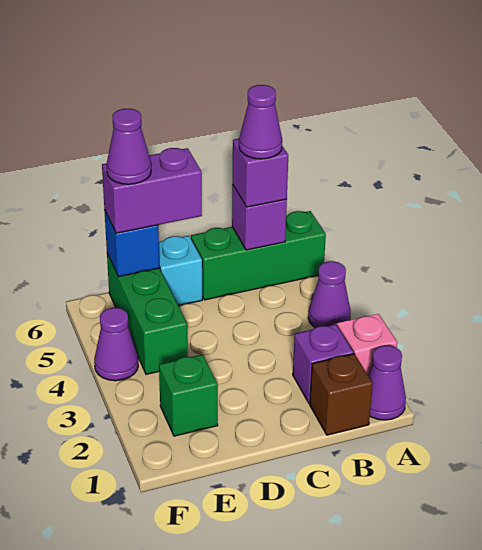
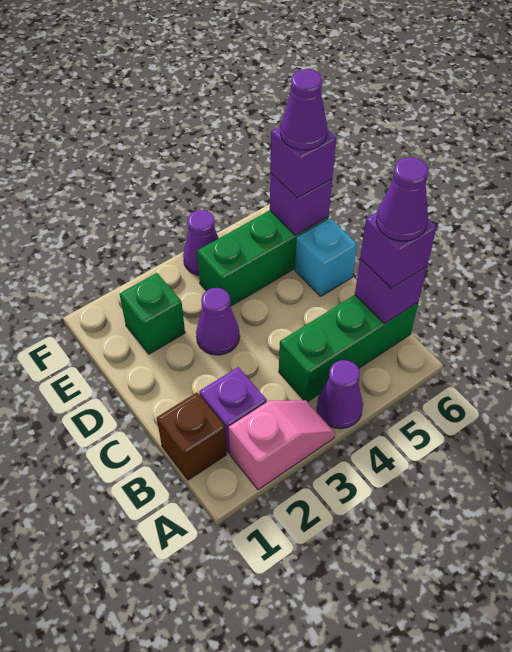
purple 1x1 cone [368,345,406,420] -> purple 1x1 cone moved to [196,288,240,355]
green 1x3 brick [191,211,326,300] -> green 1x3 brick turned to [279,295,418,402]
purple 1x2 brick [102,148,202,233] -> purple 1x1 brick [270,126,336,198]
blue 1x1 brick [104,210,160,277] -> purple 1x1 brick [270,173,332,235]

